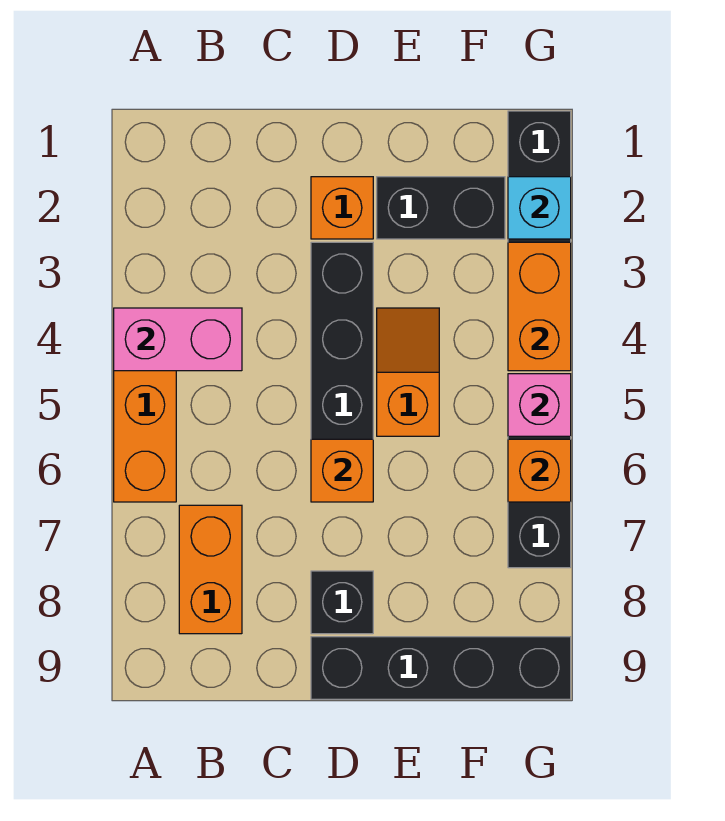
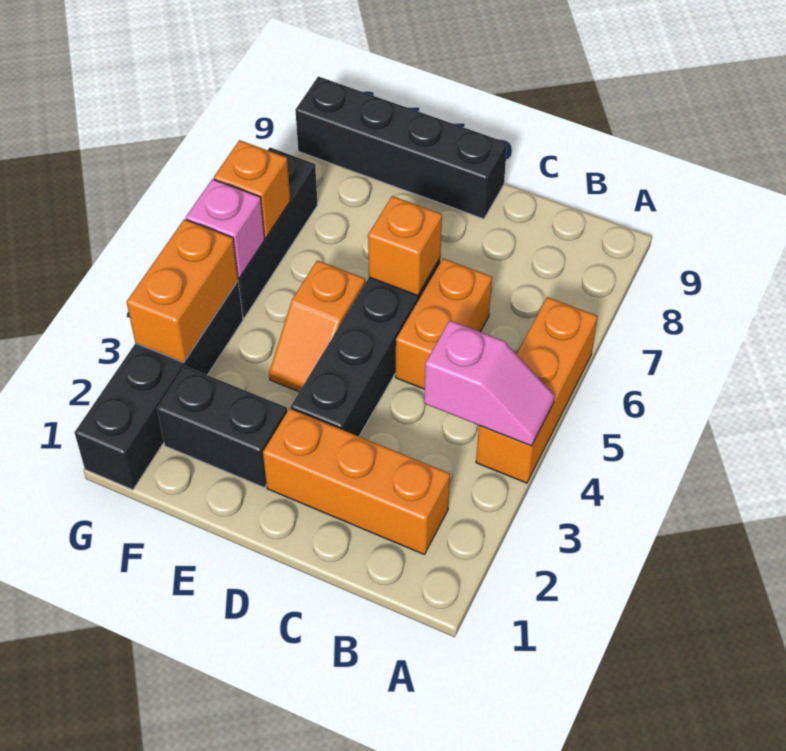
pink 1x2 brick [114,308,242,371] -> pink 1x2 slope [424,321,555,446]
orange 1x2 brick [179,505,242,634] -> orange 1x2 brick moved to [396,258,492,389]
orange 1x1 brick [311,177,373,239] -> orange 1x3 brick [263,409,450,555]
black 1x1 brick [311,571,373,634] -> none
cyan 1x1 brick [508,177,571,239] -> none

